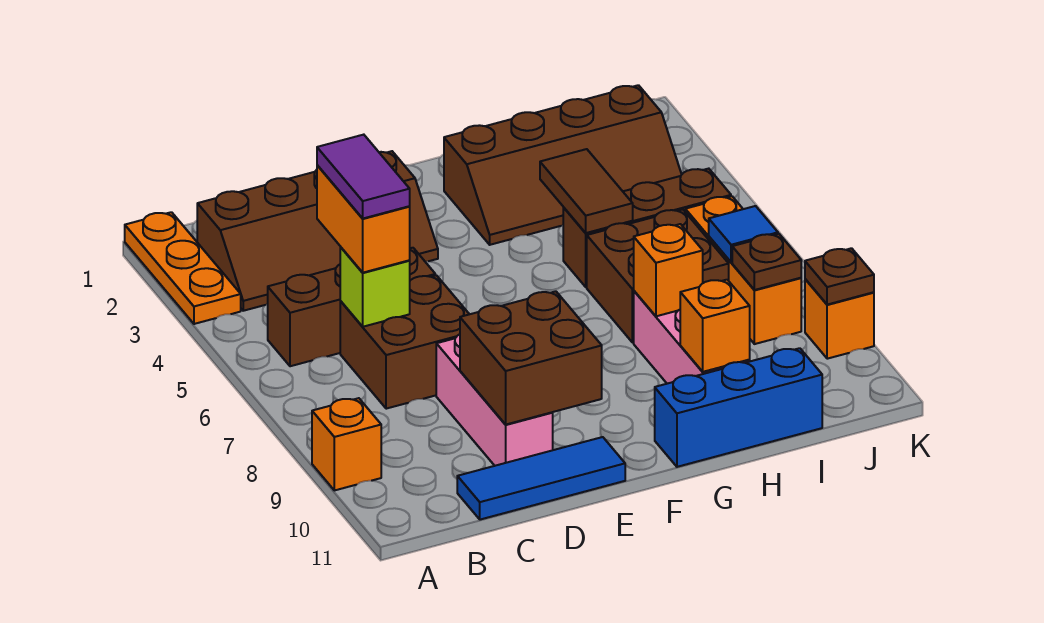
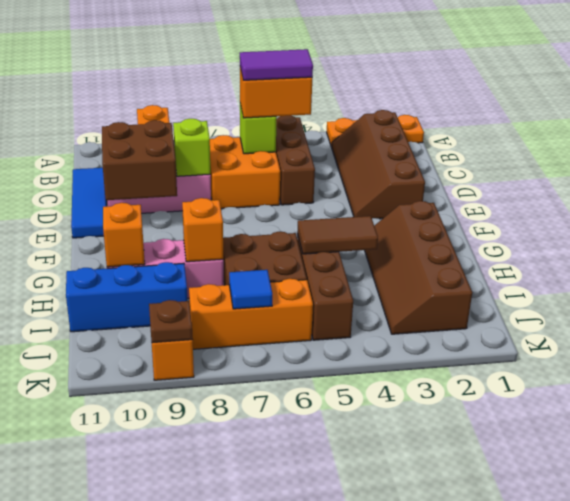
brown 2x2 brick [340,275,469,409] -> orange 2x2 brick [210,135,280,209]
none -> lime 1x1 brick [173,119,210,176]
blue 1x3 brick [655,348,822,467] -> blue 1x3 brick turned to [66,262,187,332]
brown 1x1 plate [732,234,801,290] -> none

